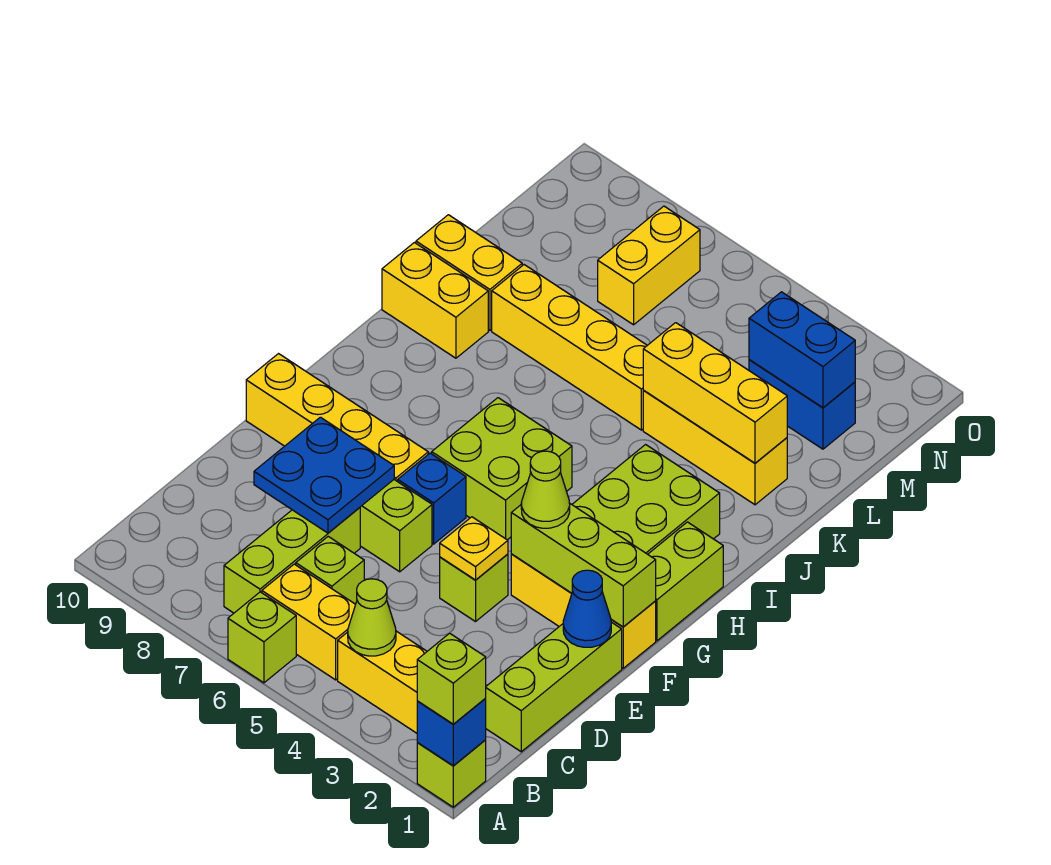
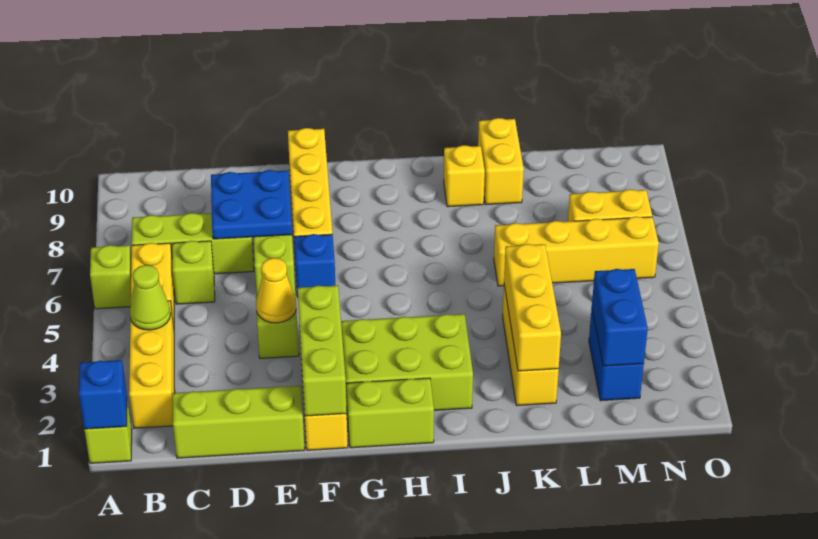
lime 1x1 brick [417,633,486,724] -> none
blue 1x1 cone [563,570,611,647] -> none
yellow 1x1 plate [440,517,508,580] -> yellow 1x1 cone [256,258,296,323]
lime 1x1 cone [521,451,570,528] -> none
lime 2x2 brick [432,398,572,540] -> none
yellow 1x2 brick [382,243,488,358] -> yellow 1x1 brick [444,145,485,207]
yellow 1x4 brick [492,265,647,430] -> yellow 1x4 brick turned to [494,216,659,286]

